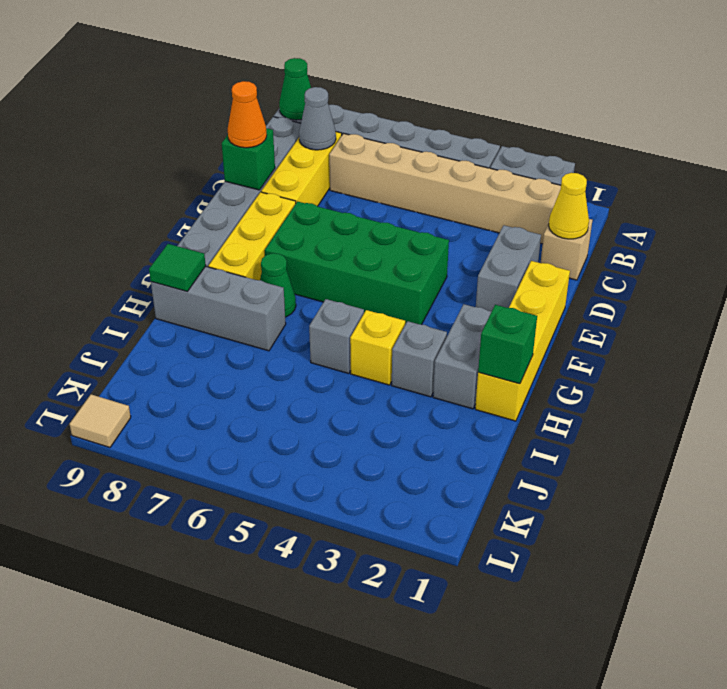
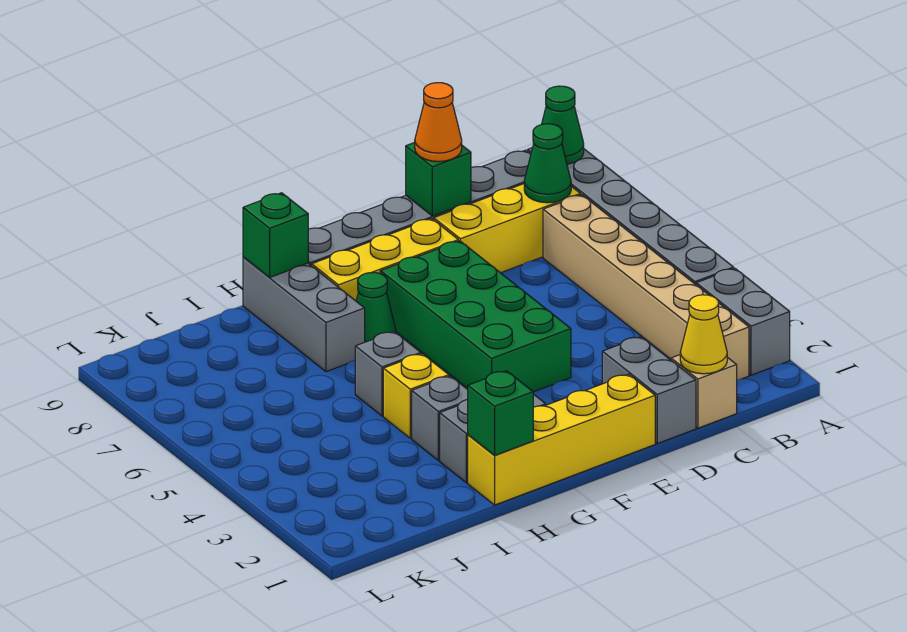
grey 1x1 cone [299,87,336,150] -> green 1x1 cone [524,124,571,203]
grey 1x2 brick [476,225,541,311] -> grey 1x2 brick turned to [602,337,696,444]
green 1x1 tile [149,244,206,291] -> green 1x1 brick [243,193,308,278]
tan 1x1 tile [70,394,131,447] -> none

